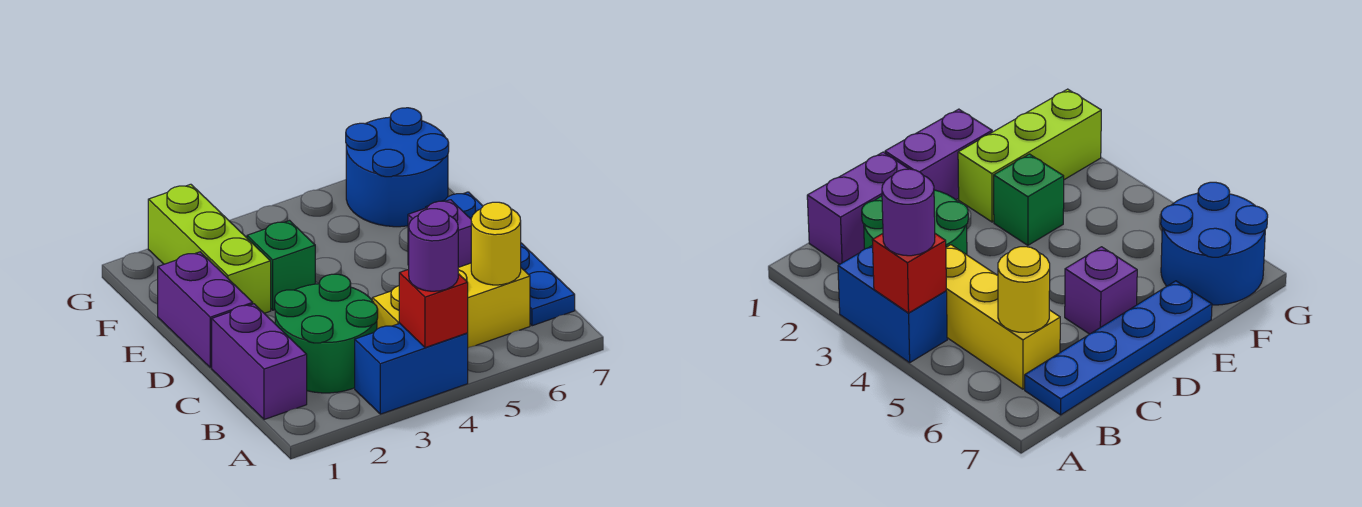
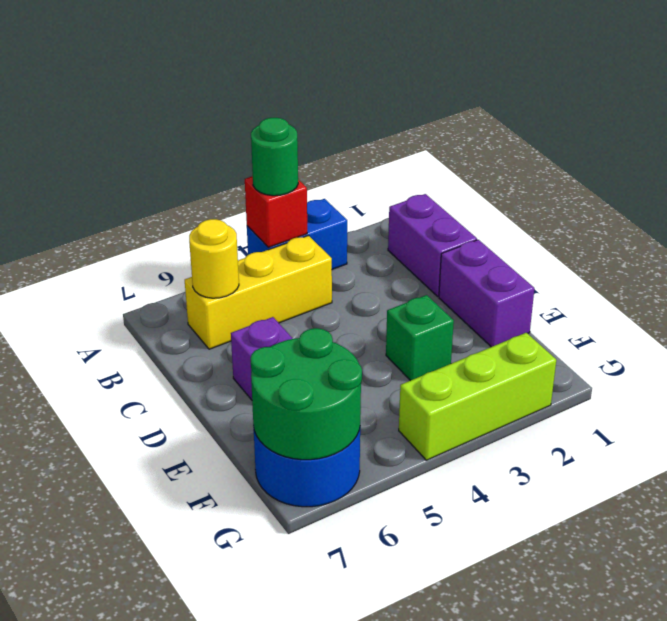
purple 1x1 round brick [409,209,458,291] -> green 1x1 round brick [251,118,298,196]
green 2x2 round brick [275,274,378,393] -> green 2x2 round brick moved to [251,328,362,460]
blue 1x4 plate [426,192,575,326] -> none
lime 1x3 brick [148,184,271,313] -> lime 1x3 brick turned to [399,333,556,460]

